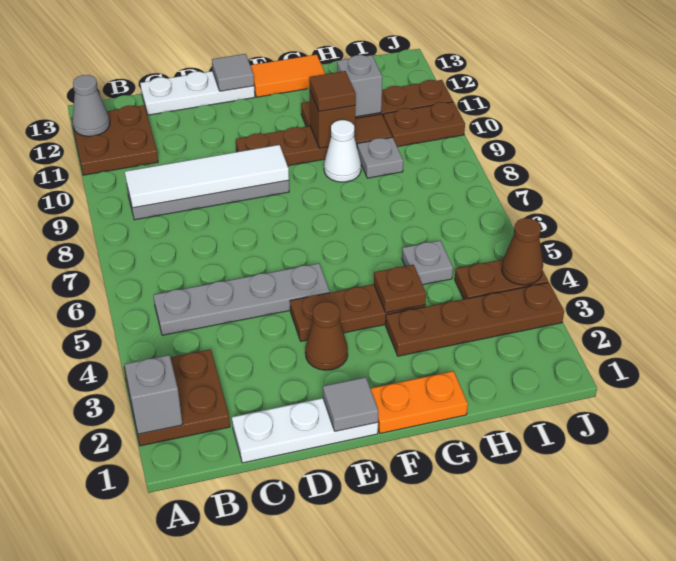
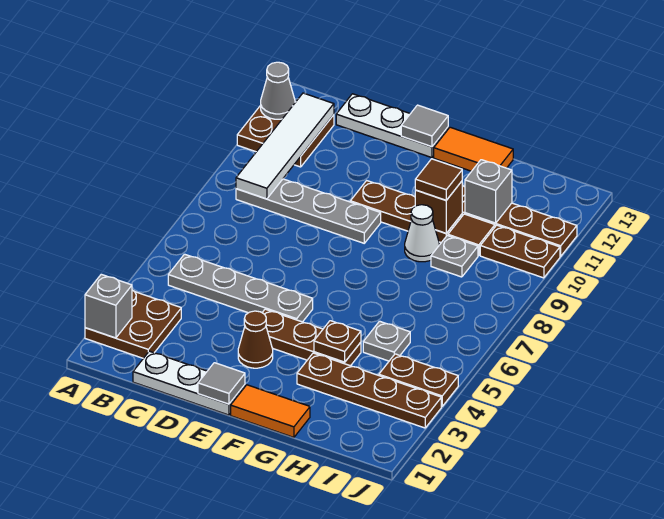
white 1x4 tile [125,145,289,208] -> white 1x4 tile turned to [236,93,334,199]
orange 1x2 plate [370,371,468,433] -> orange 1x2 tile [231,385,310,437]
brown 1x1 cone [502,218,543,285] -> none

